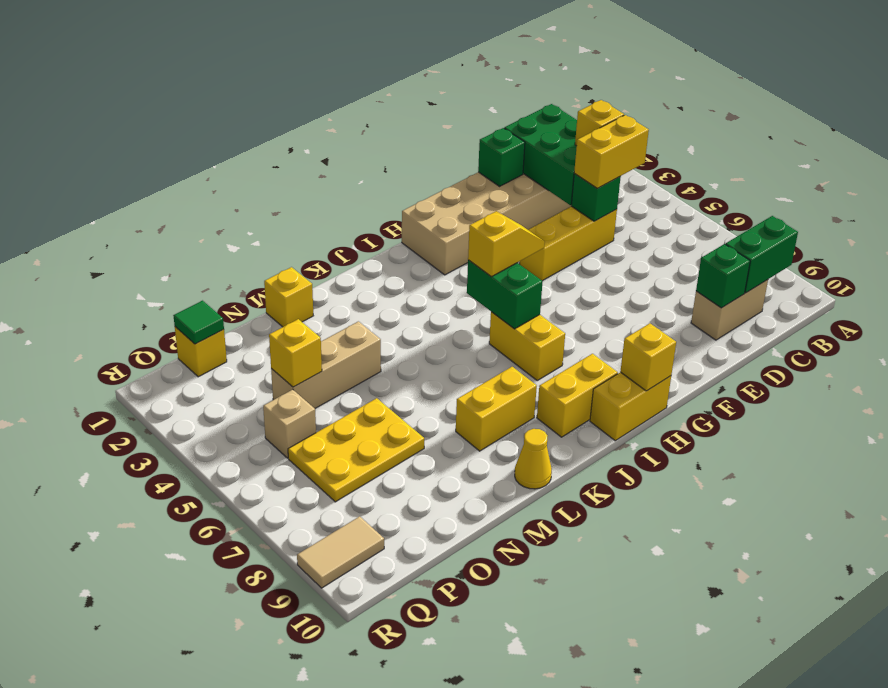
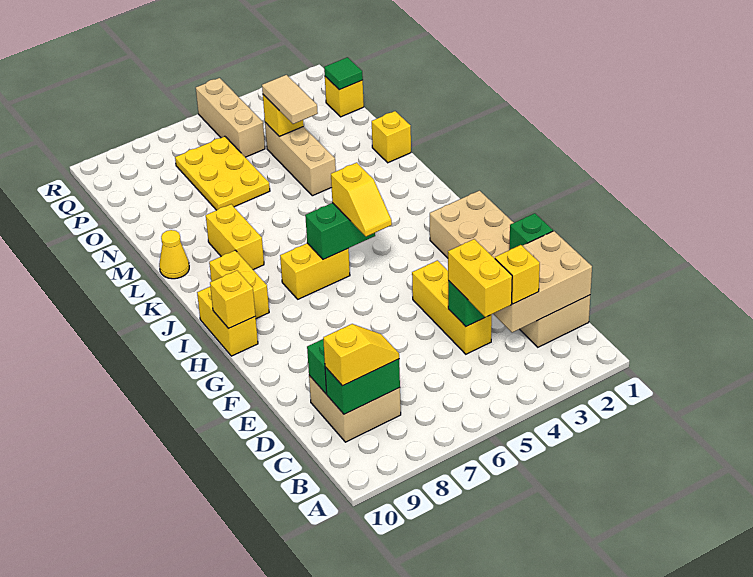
green 1x2 brick [726,216,798,293] -> green 1x2 brick turned to [325,359,400,414]
green 2x3 brick [504,104,577,205] -> tan 2x3 brick [493,231,592,333]
none -> yellow 1x2 slope [323,324,399,386]
tan 1x2 brick [691,280,768,340] -> tan 2x2 brick [309,375,401,442]
tan 1x1 brick [263,389,316,458] -> tan 1x3 brick [196,78,265,157]
tan 1x2 tile [297,516,384,588] -> tan 1x2 tile moved to [262,75,318,124]

